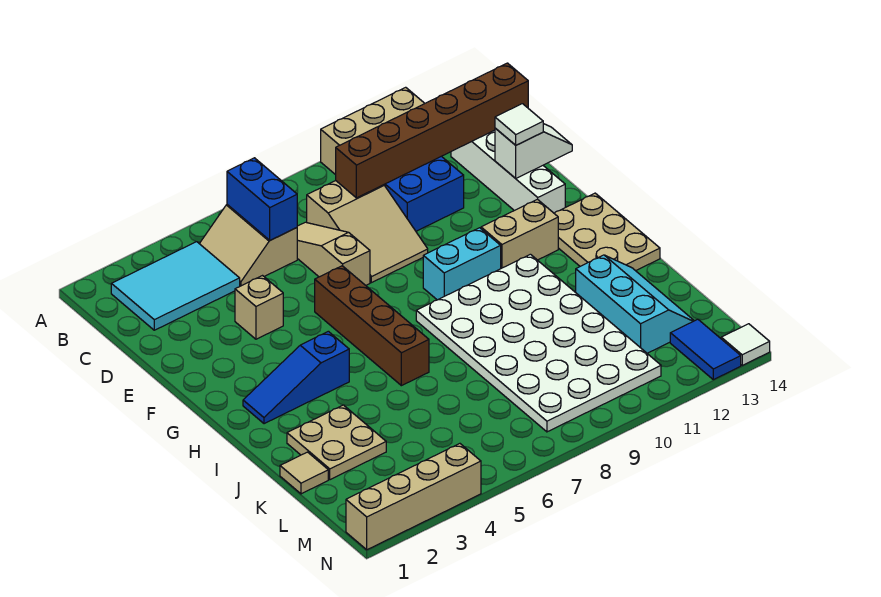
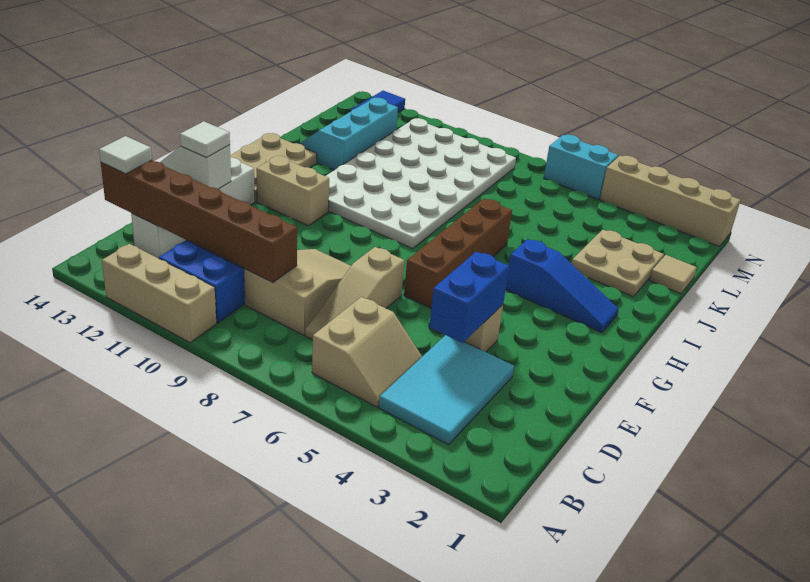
cyan 2x3 tile [111,242,240,330] -> cyan 2x3 tile turned to [379,335,514,445]
blue 1x2 brick [227,158,297,240] -> blue 1x2 brick moved to [429,252,509,343]
cyan 1x2 brick [423,228,501,300] -> cyan 1x2 brick moved to [544,135,618,199]
white 1x1 tile [721,324,770,365] -> white 1x1 tile moved to [99,136,152,174]

